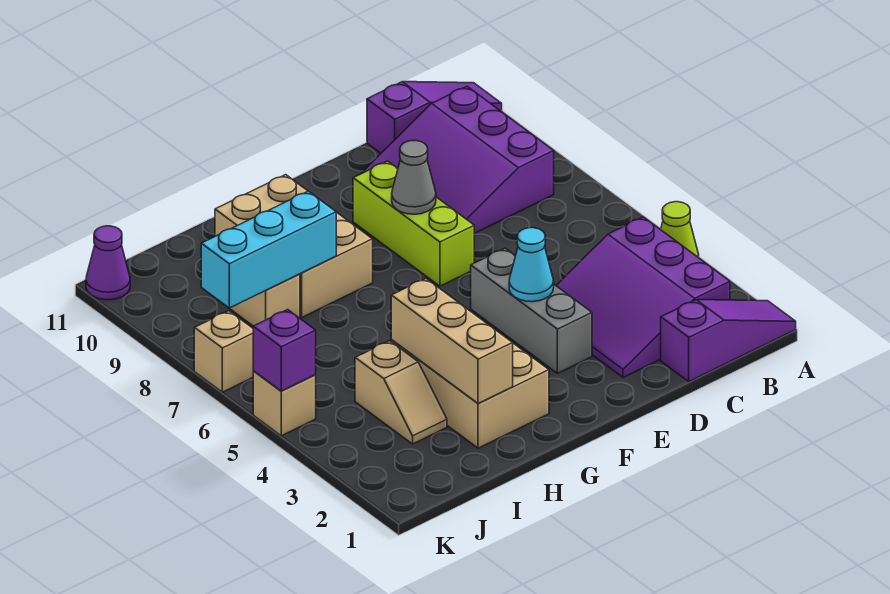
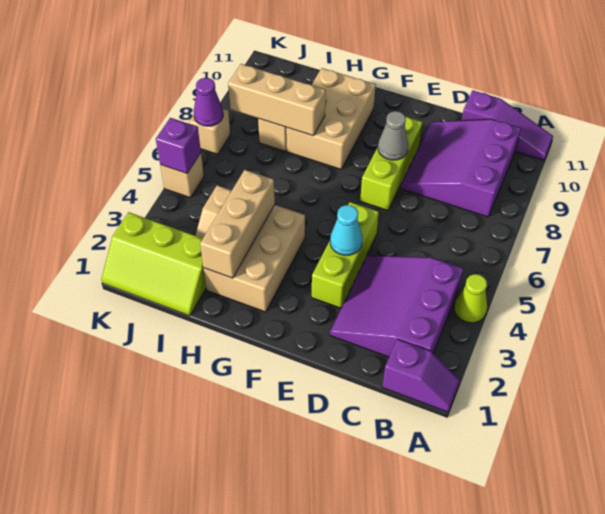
purple 1x3 slope [661,300,796,381] -> purple 1x2 slope [382,339,460,412]
grey 1x3 brick [471,248,592,373] -> lime 1x3 brick [312,202,379,308]
cyan 1x3 brick [201,191,336,308] -> tan 1x3 brick [228,64,326,136]
none -> lime 2x3 slope [102,212,206,316]
purple 1x1 cone [86,226,130,300] -> purple 1x1 cone moved to [194,78,223,126]

